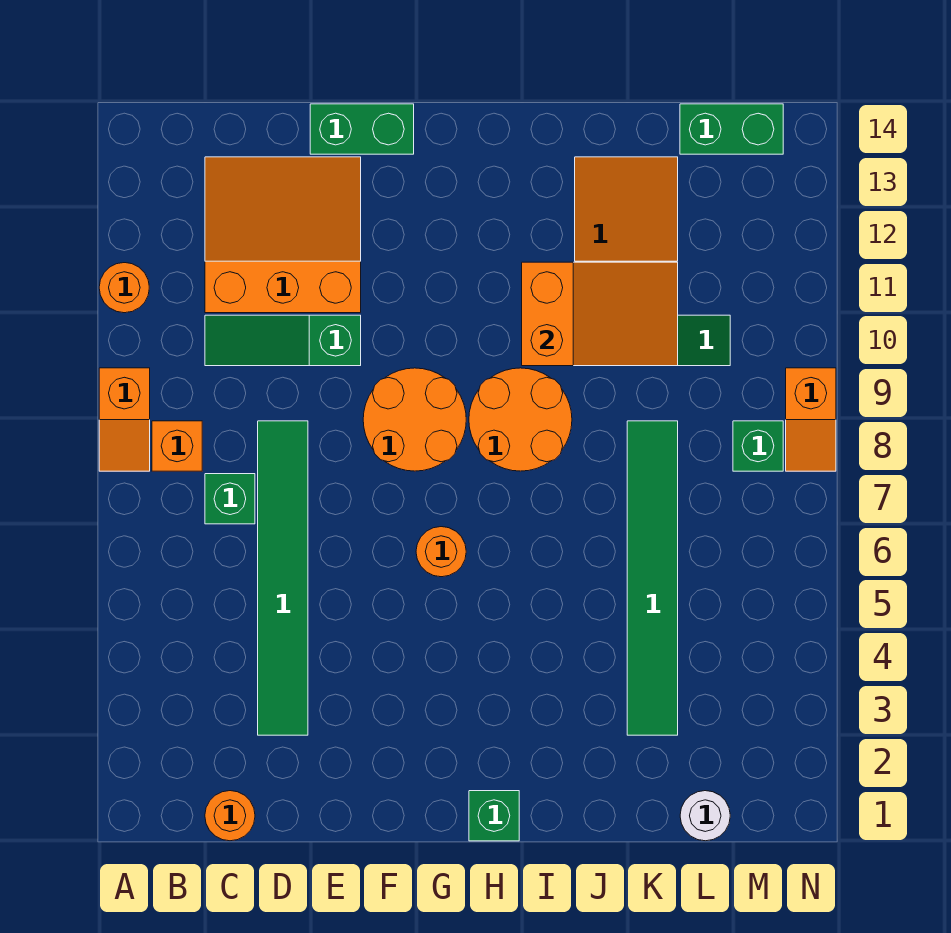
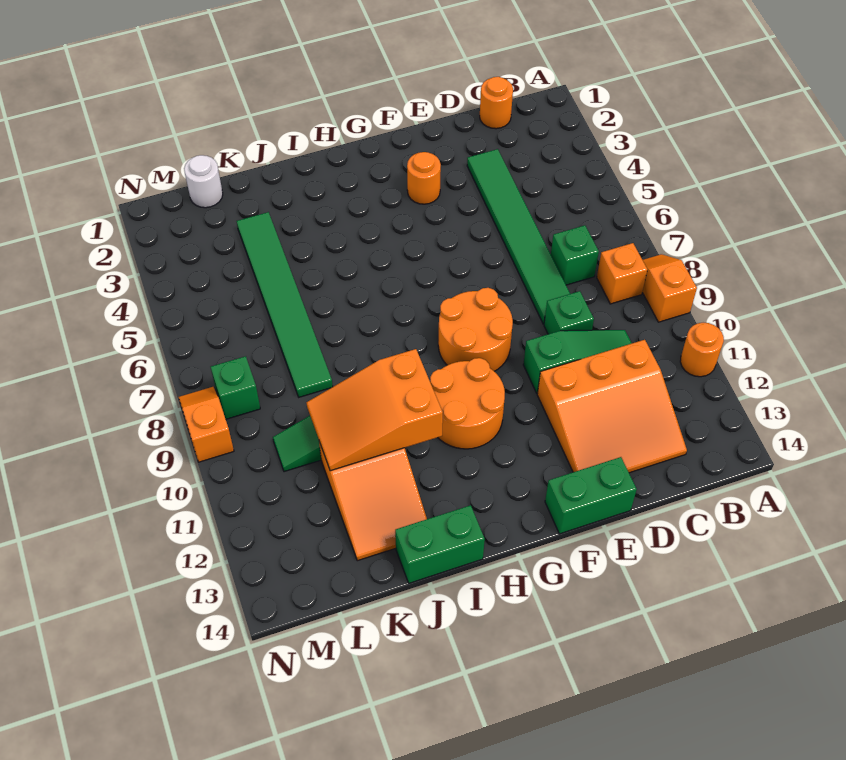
orange 1x1 round brick [416,527,466,577] -> orange 1x1 round brick moved to [407,152,441,204]
green 1x1 brick [469,791,519,841] -> green 1x1 brick moved to [544,291,594,334]
orange 2x2 round brick [469,368,572,471] -> orange 2x2 round brick moved to [430,358,505,449]
green 1x2 brick [680,104,783,154] -> green 1x2 brick moved to [395,505,485,583]

